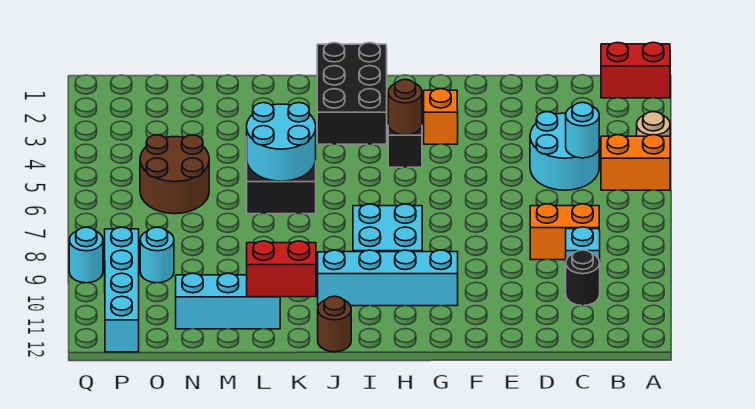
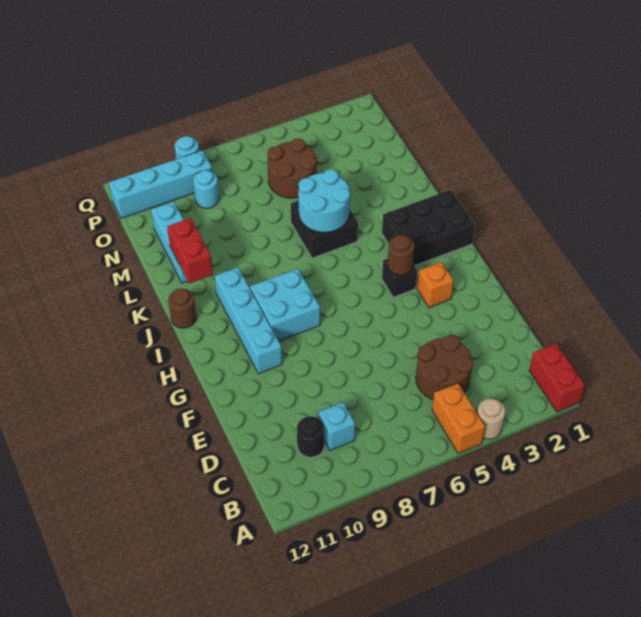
cyan 2x2 round brick [530,112,599,190] -> brown 2x2 round brick [416,335,473,400]
cyan 1x1 round brick [566,102,599,158] -> none
orange 1x2 brick [530,204,599,260] -> none

